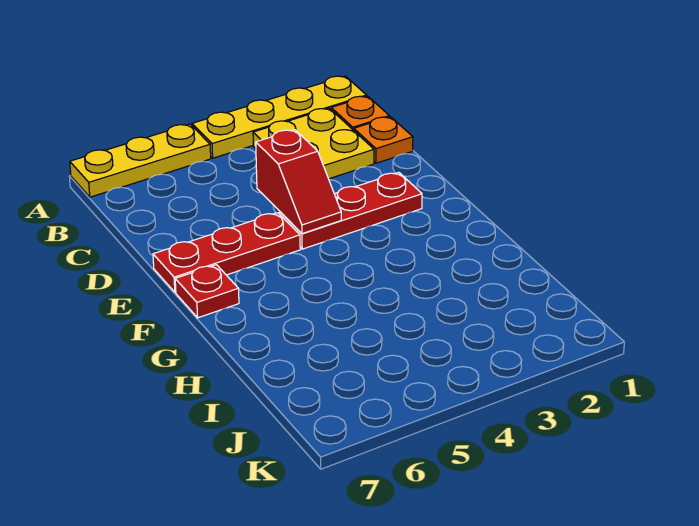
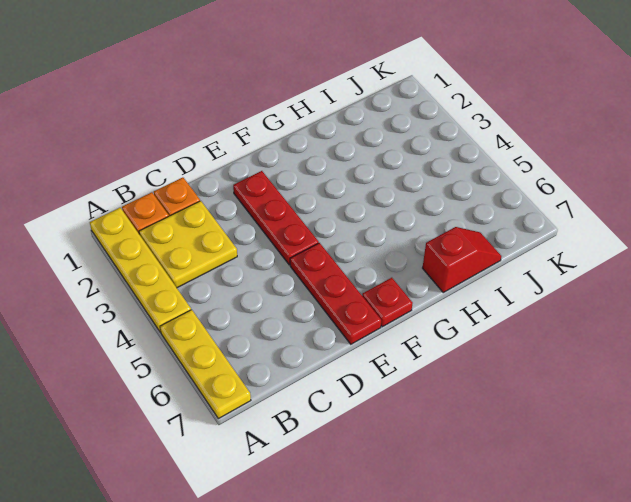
red 1x2 slope [256,130,341,234] -> red 1x2 slope moved to [423,227,501,292]

